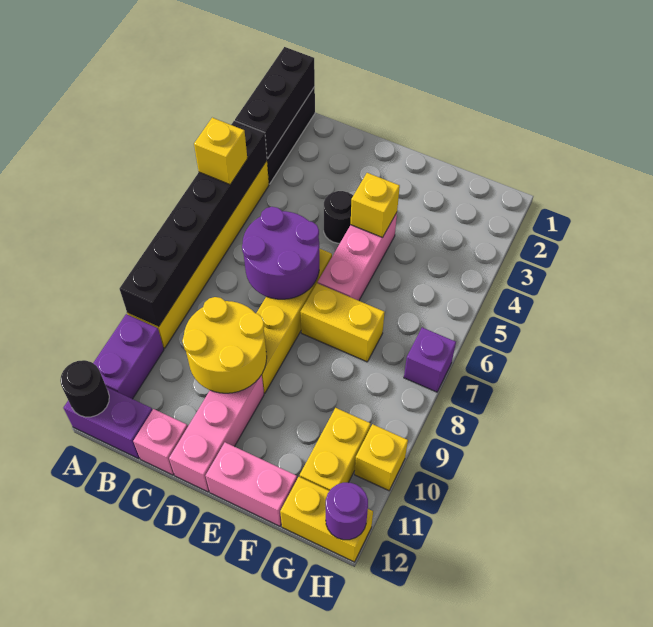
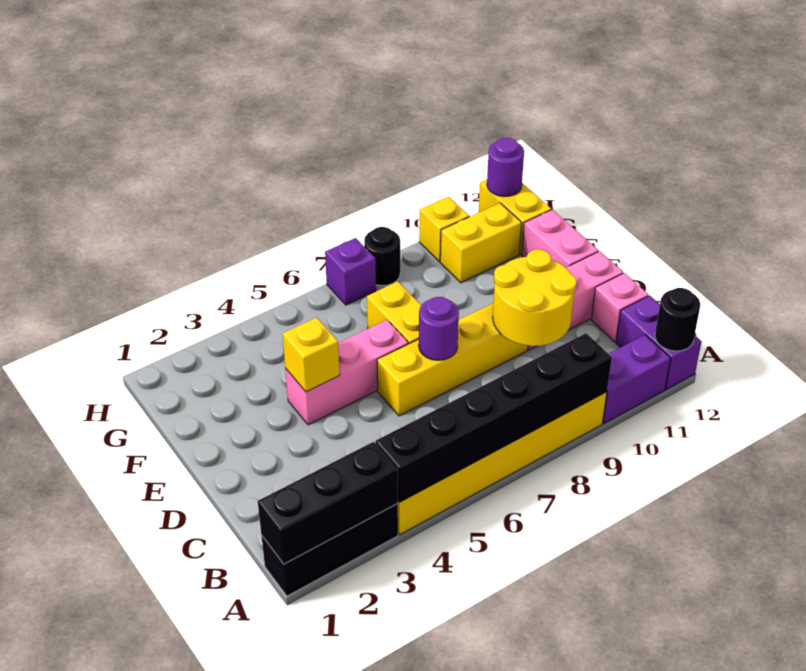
yellow 1x1 brick [194,118,247,184] -> none
purple 2x2 round brick [242,207,319,299] -> purple 1x1 round brick [419,297,459,360]
black 1x1 round brick [324,191,353,243] -> black 1x1 round brick moved to [364,227,400,286]

